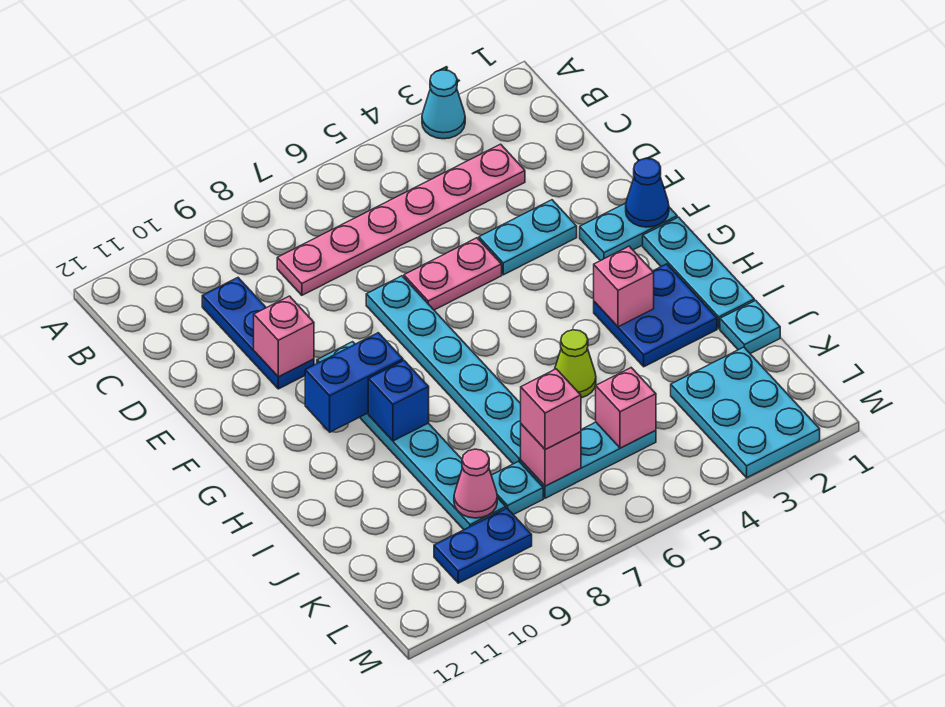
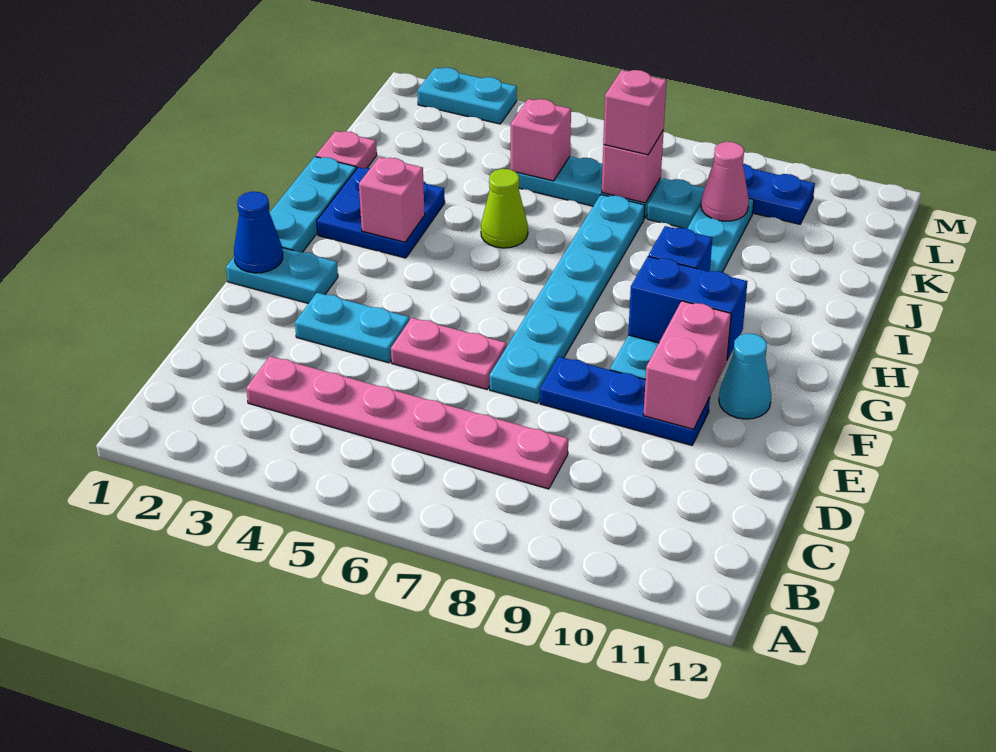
cyan 1x1 cone [422,70,465,139] -> cyan 1x1 cone moved to [719,334,771,419]
blue 1x3 plate [202,278,314,389] -> blue 1x3 plate turned to [540,357,710,445]
pink 1x1 brick [254,296,314,377] -> pink 1x2 brick [643,301,731,429]
cyan 1x1 plate [720,300,780,354] -> pink 1x1 plate [316,131,377,169]
cyan 2x3 plate [671,347,820,478] -> cyan 1x2 plate [417,68,517,124]

